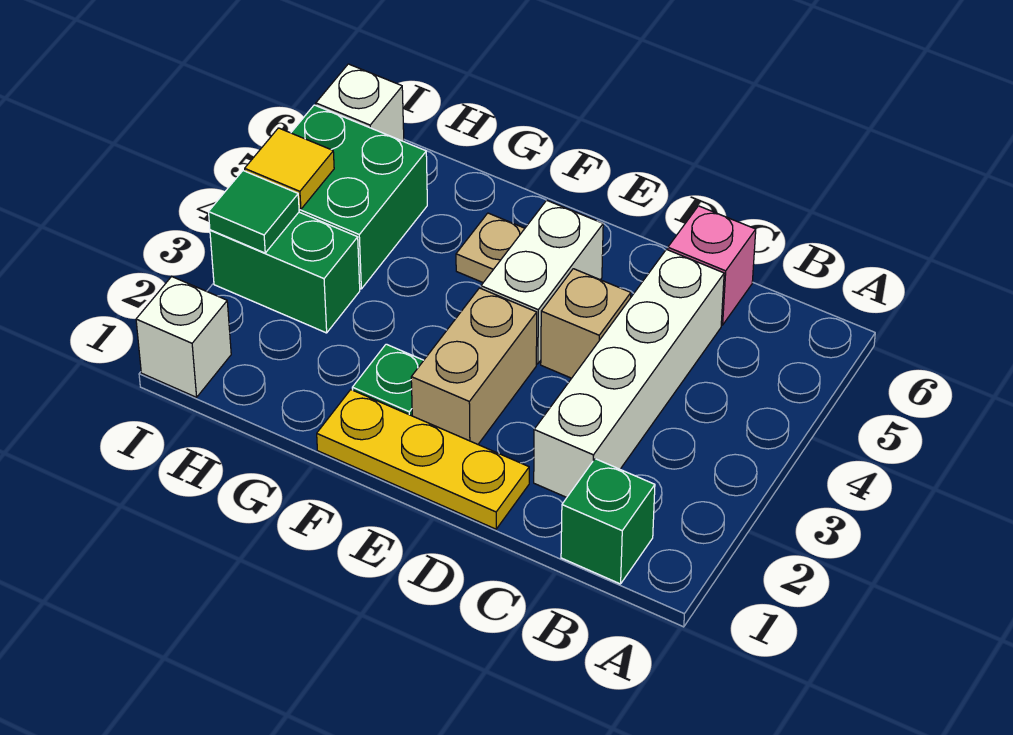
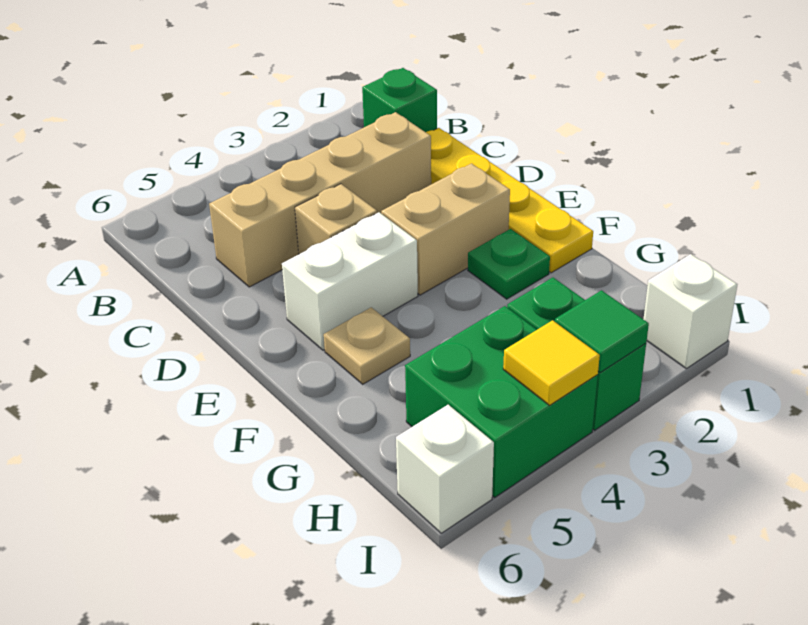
white 1x4 brick [534,250,724,497] -> tan 1x4 brick [209,112,431,287]
pink 1x1 brick [668,206,756,325] -> none
yellow 1x3 plate [317,390,529,529] -> yellow 1x4 plate [426,128,593,273]

